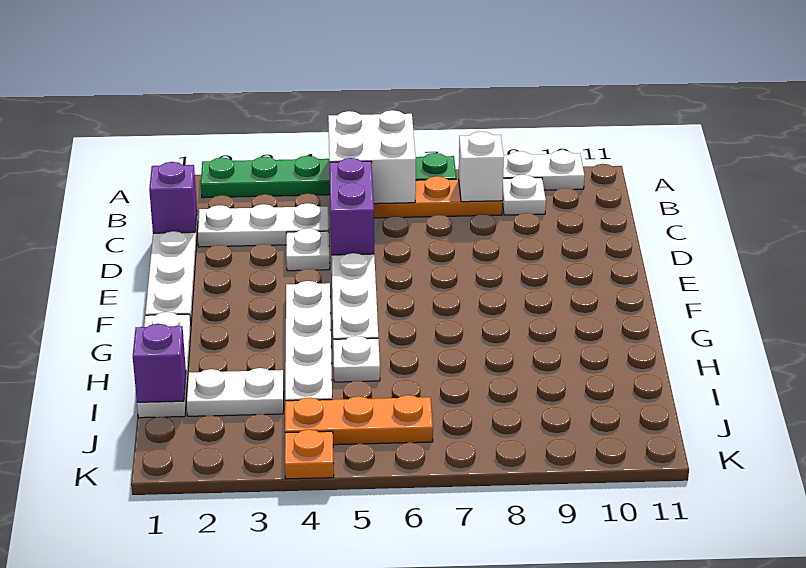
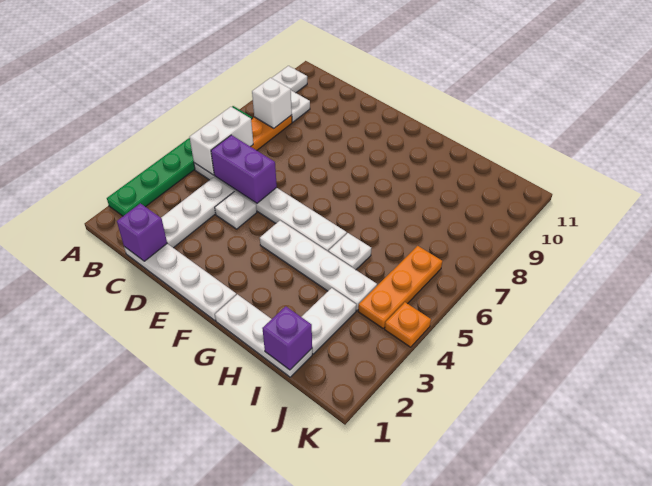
white 2x2 brick [328,110,416,204] -> white 1x2 brick [190,107,253,175]

